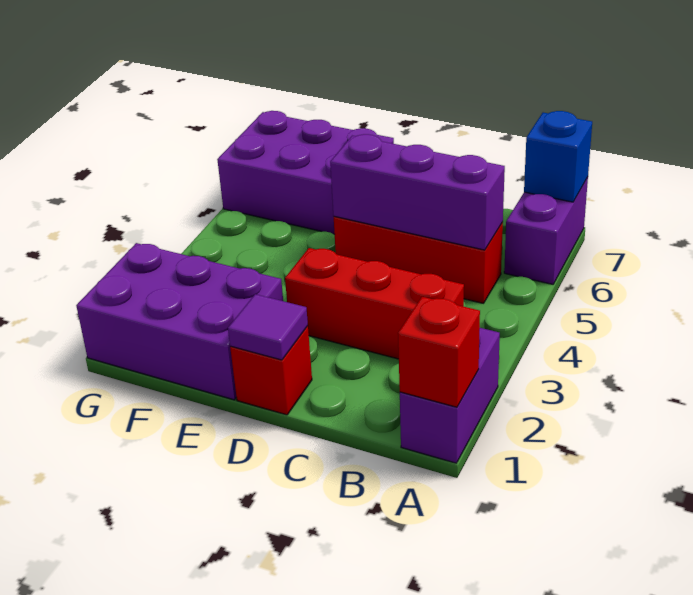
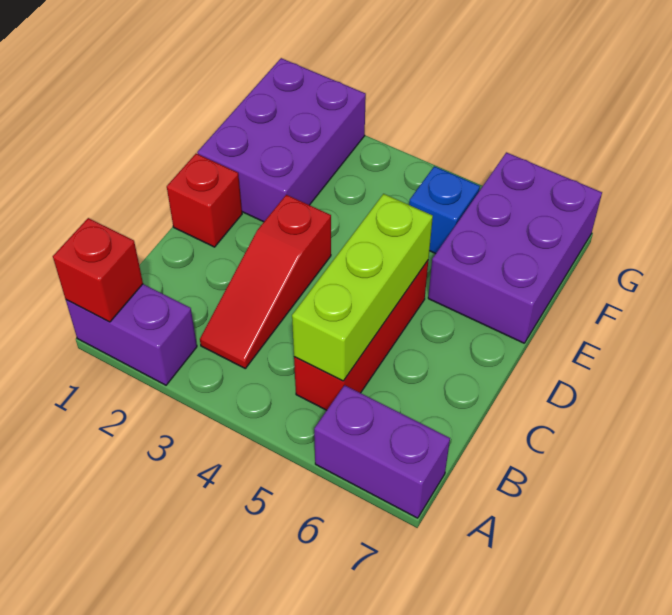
blue 1x1 brick [524,111,592,202] -> blue 1x1 brick moved to [409,166,480,254]
red 1x3 brick [285,248,464,359] -> red 1x3 slope [200,195,331,368]
purple 1x3 brick [330,134,505,250] -> lime 1x3 brick [292,194,433,381]
purple 1x1 tile [228,294,308,360] -> none

